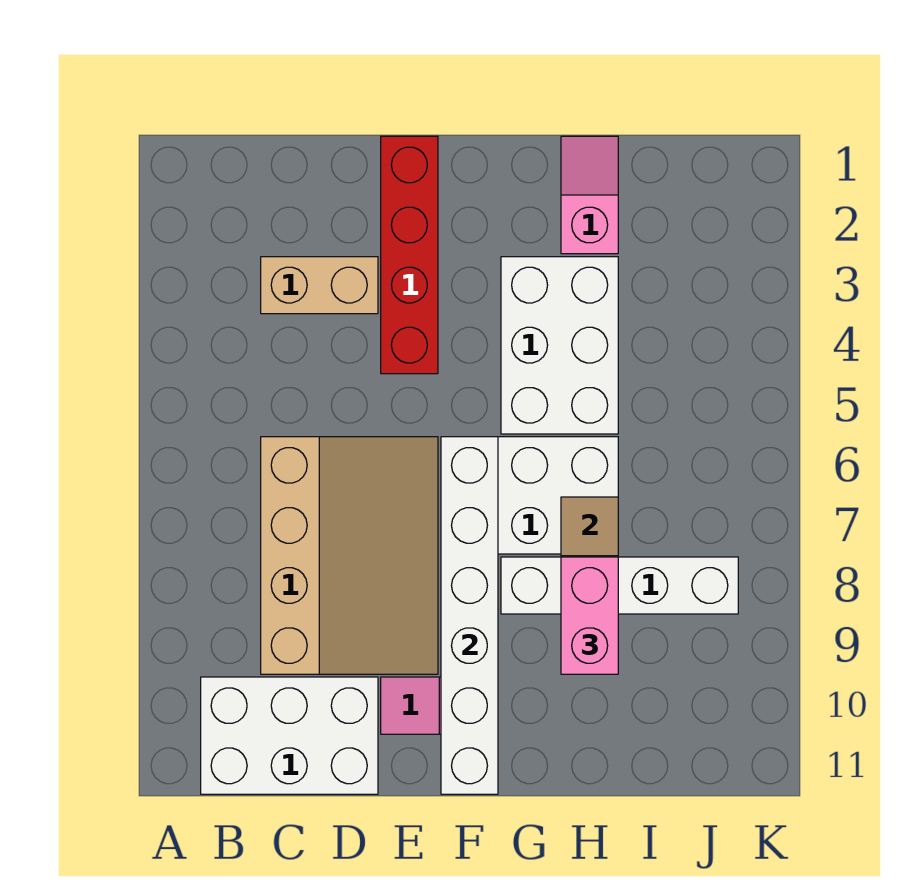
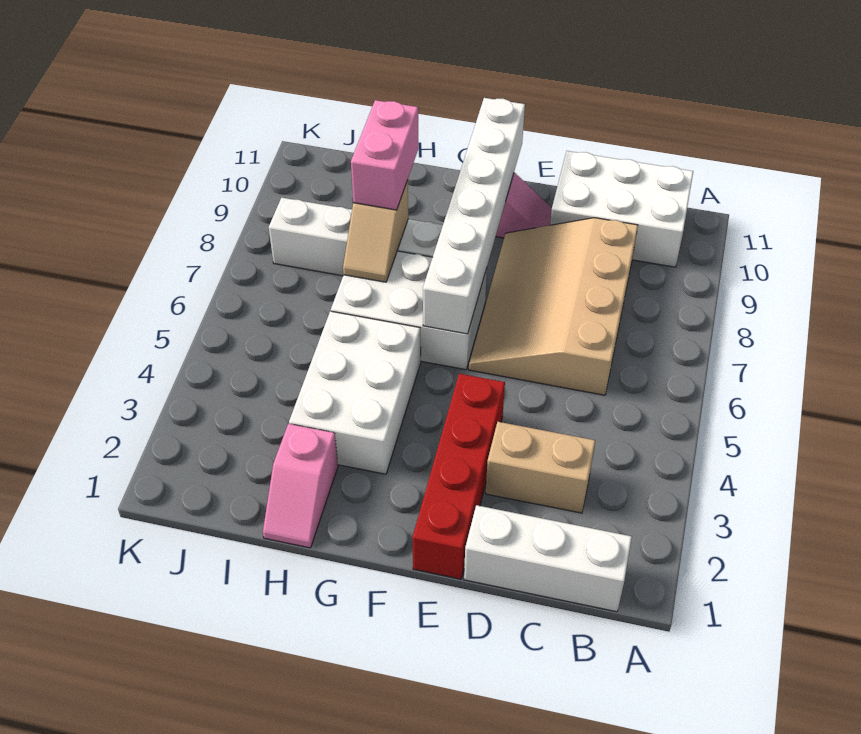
none -> white 1x3 brick [464,505,632,612]

